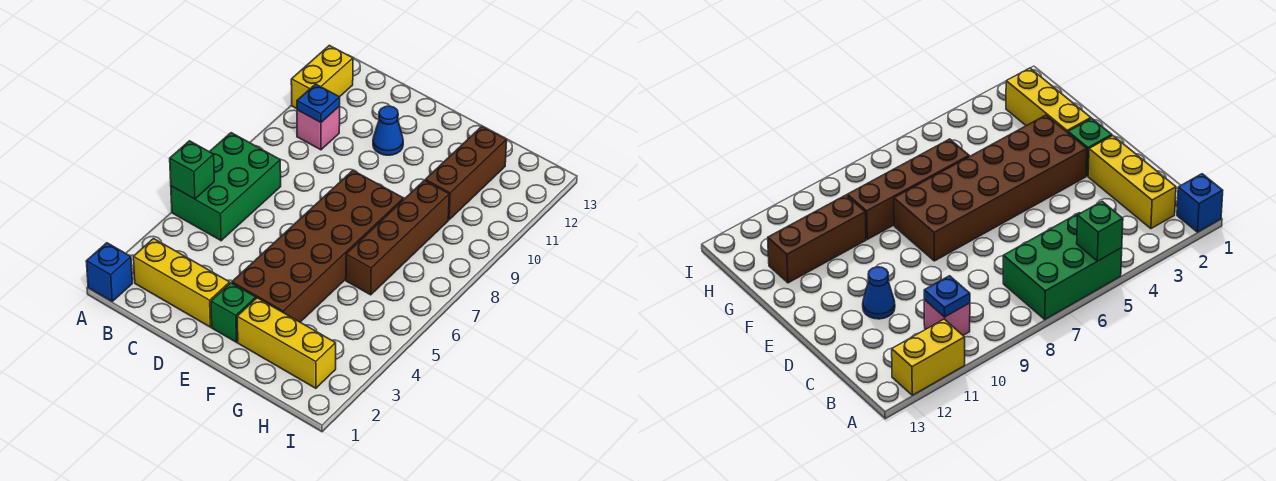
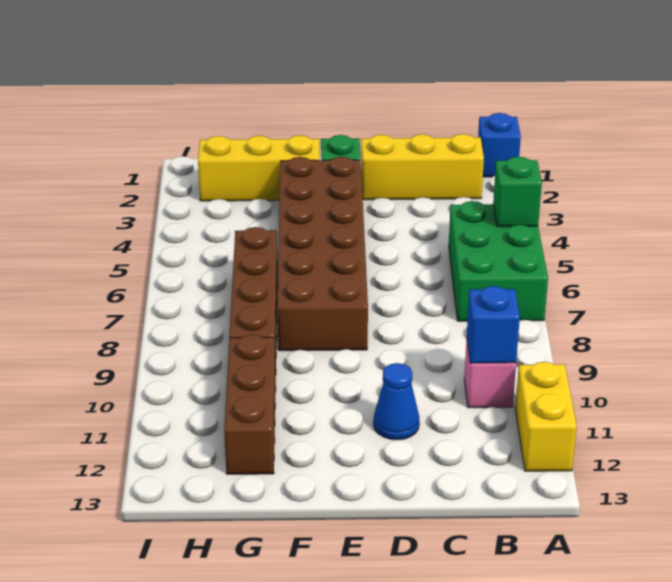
blue 1x1 plate [297,84,340,123] -> blue 1x1 brick [467,286,520,363]

